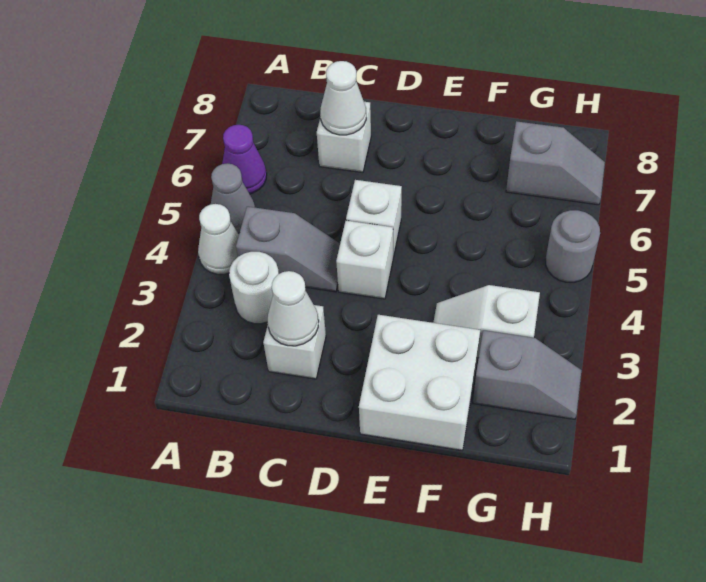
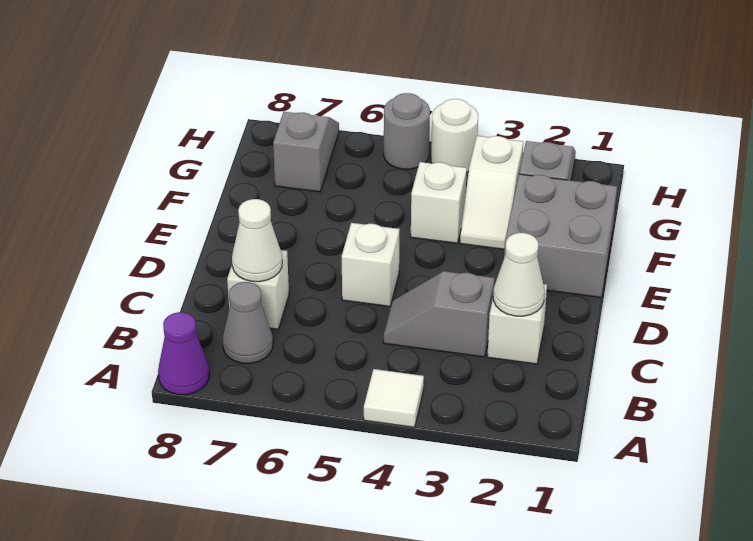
white 1x1 cone [198,204,239,274] -> white 1x1 tile [364,369,424,427]
grey 1x1 cone [211,163,255,233] -> grey 1x1 cone moved to [223,282,273,363]
purple 1x1 cone [222,125,267,194] -> purple 1x1 cone moved to [158,312,209,395]
white 1x1 round brick [229,252,279,324] -> white 1x1 round brick moved to [431,99,478,172]
grey 1x2 slope [236,207,340,292] -> grey 1x2 slope turned to [383,271,494,357]
white 1x1 brick [336,221,393,299] -> white 1x1 brick moved to [411,162,467,243]
white 2x2 brick [359,315,480,450] -> grey 2x2 brick [504,174,617,298]

